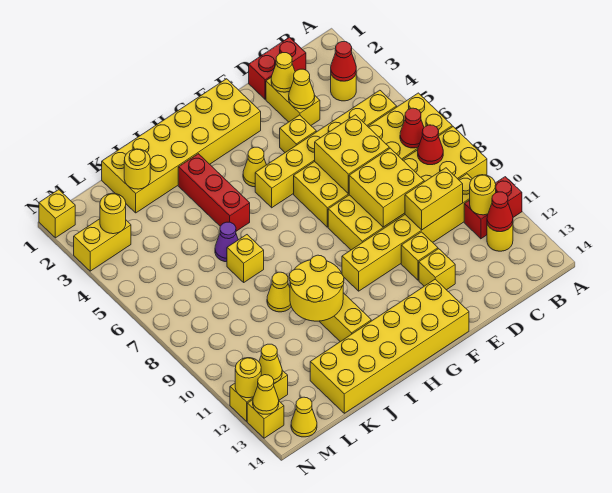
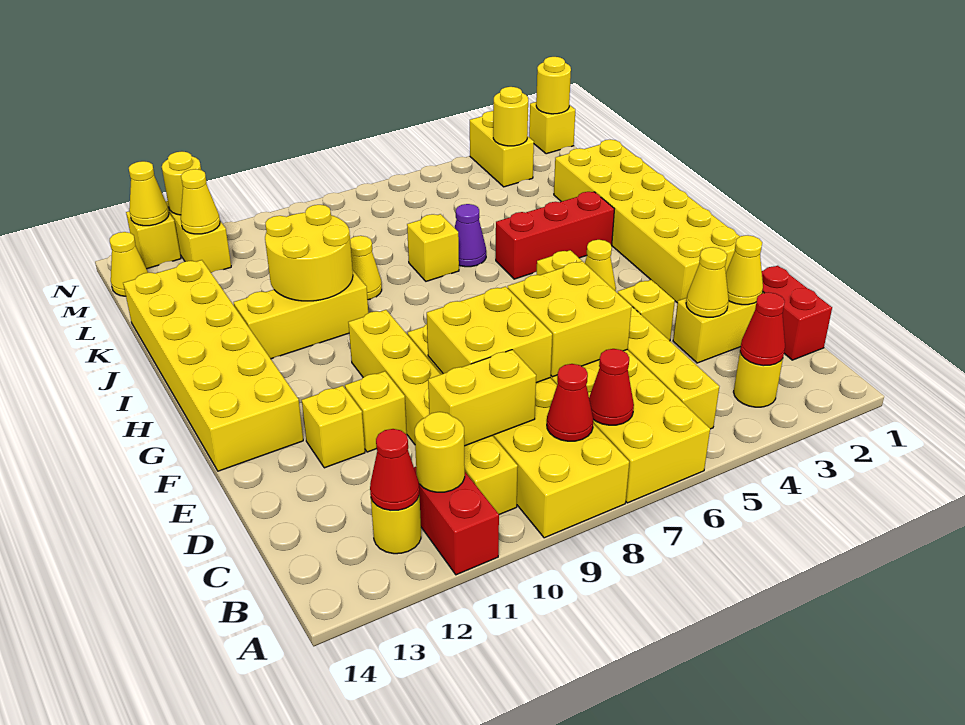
yellow 1x2 brick [405,168,463,230] -> yellow 1x2 brick turned to [428,350,536,446]
yellow 1x1 round brick [124,149,150,189] -> yellow 1x1 round brick moved to [536,57,571,114]

